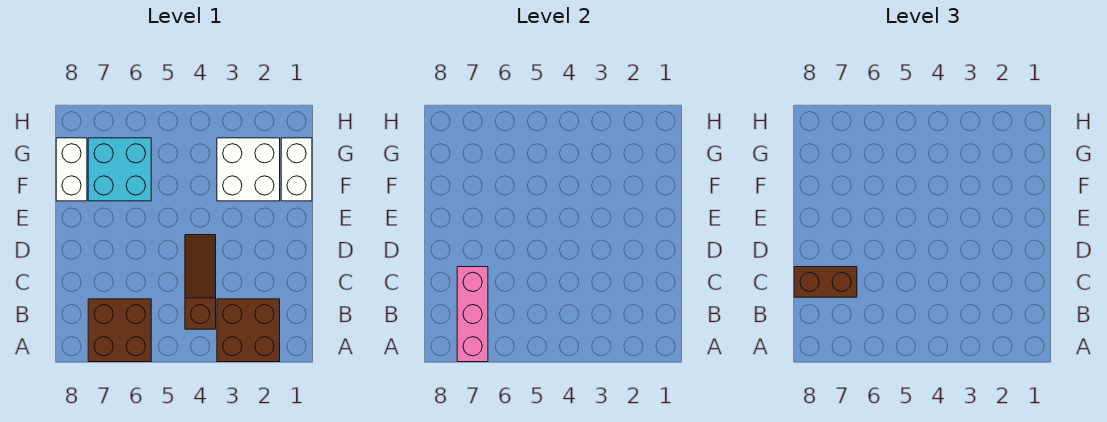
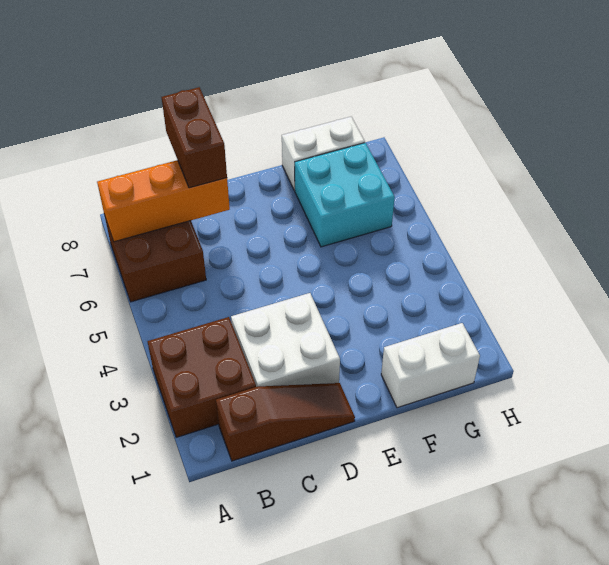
pink 1x3 brick [457,267,488,362] -> orange 1x3 brick [97,160,230,242]
brown 1x3 slope [185,235,216,329] -> brown 1x3 slope moved to [216,383,355,461]
white 2x2 brick [217,138,280,201] -> white 2x2 brick moved to [231,293,340,387]

